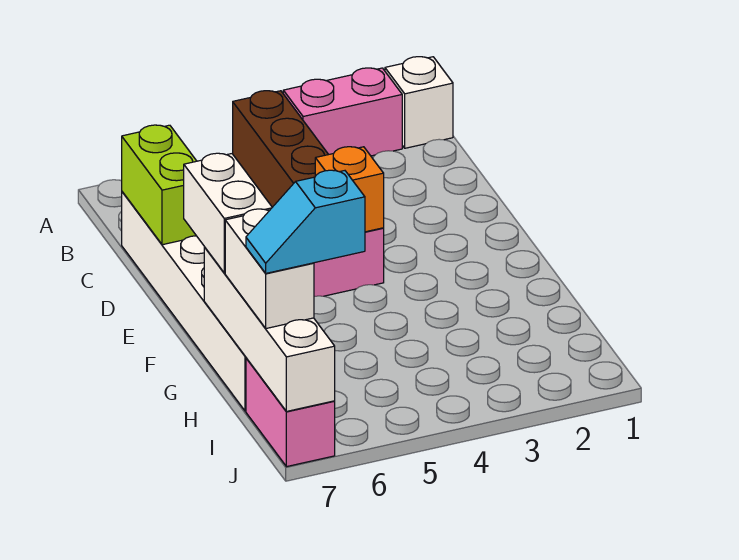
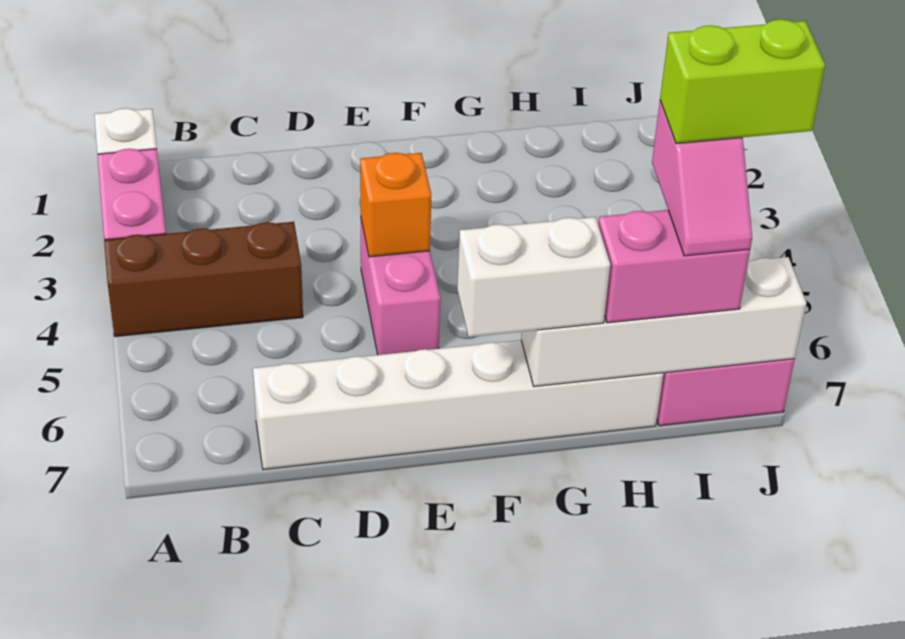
lime 1x2 brick [122,125,196,245] -> lime 1x2 brick moved to [660,19,825,144]
white 1x2 brick [225,209,314,328] -> pink 1x2 brick [598,210,750,323]
cyan 1x2 slope [246,170,365,273] -> pink 1x2 slope [652,101,752,256]

